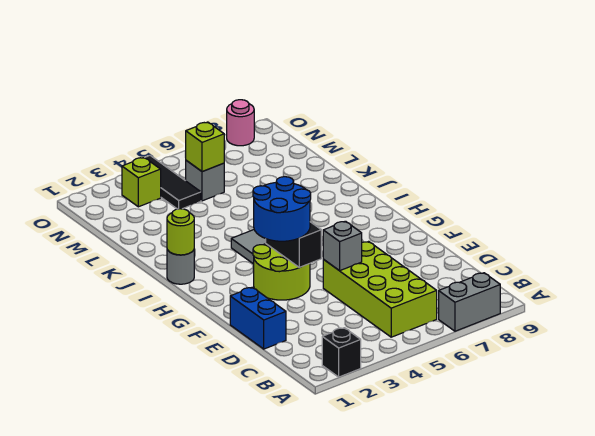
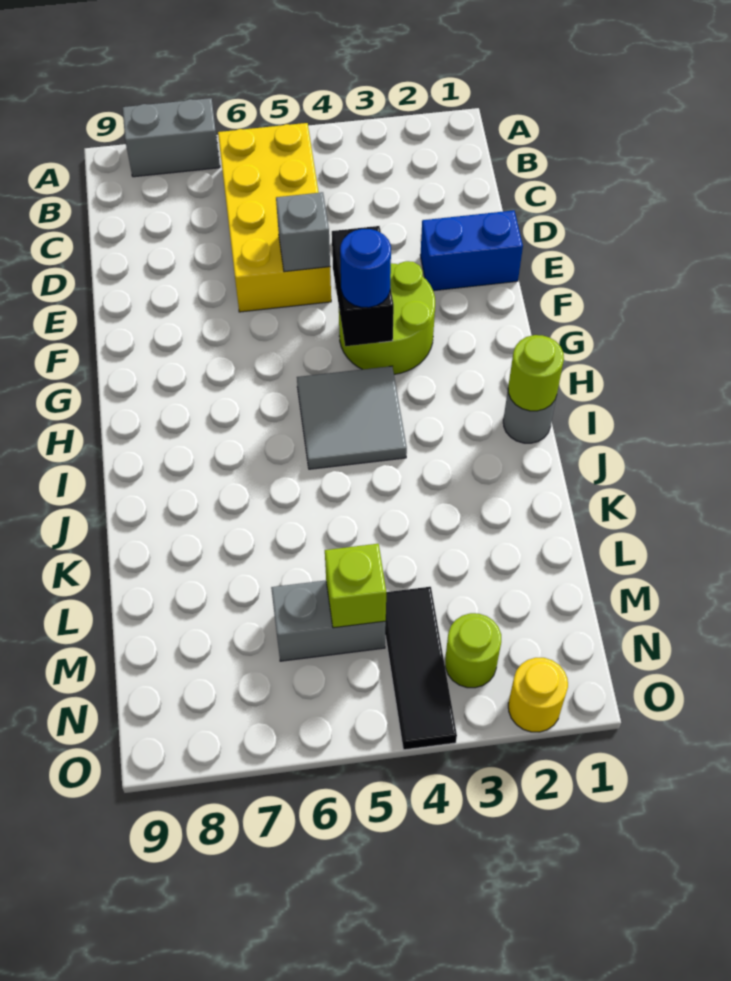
black 1x1 brick [322,328,361,377] -> none
lime 2x4 brick [323,241,437,337] -> yellow 2x4 brick [218,123,331,312]
blue 1x2 brick [230,287,286,349] -> blue 1x2 brick turned to [420,210,523,291]
blue 2x2 round brick [253,177,311,241] -> blue 1x1 round brick [340,229,391,308]
grey 1x1 brick [186,160,224,201] -> grey 1x2 brick [271,580,386,661]
lime 1x1 brick [122,158,161,207] -> lime 1x1 round brick [445,613,501,688]
none -> yellow 1x1 round brick [508,658,568,732]
pink 1x1 round brick [227,100,254,146] -> none

